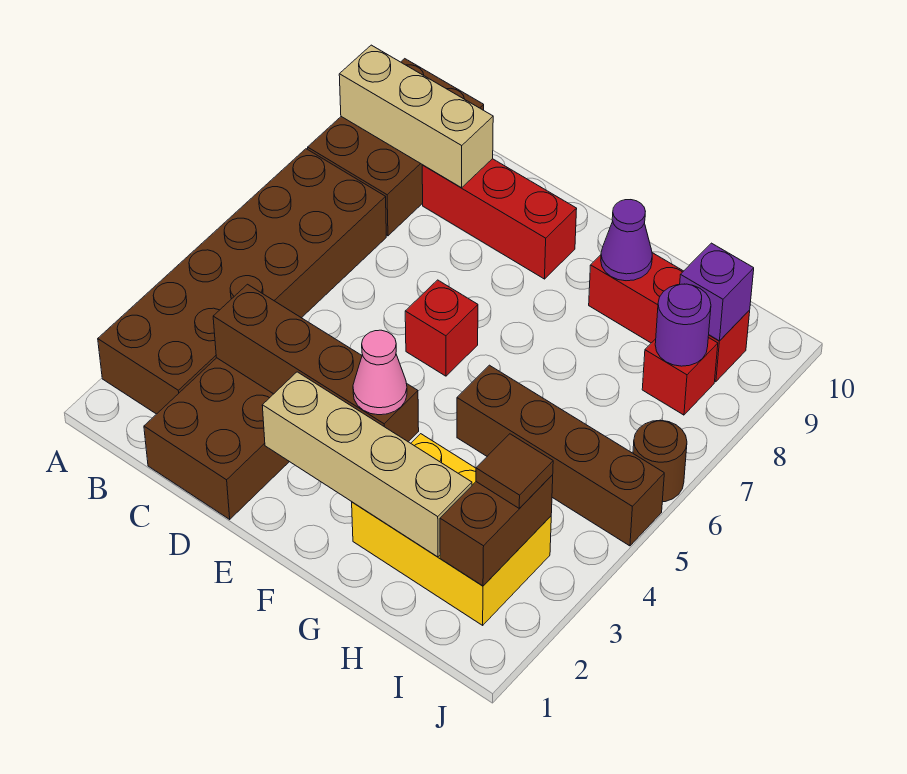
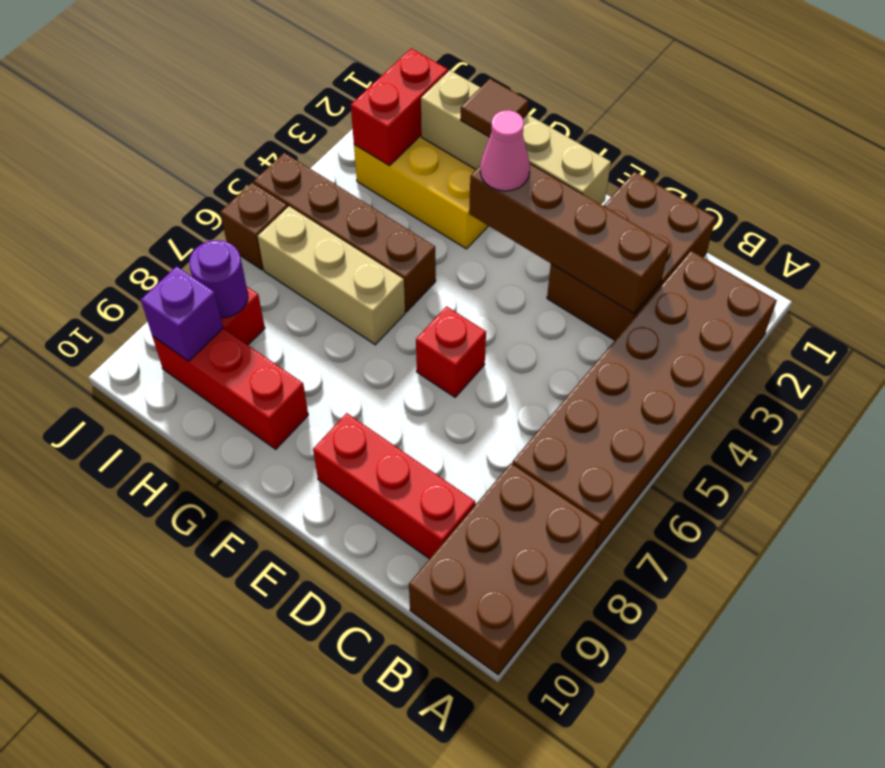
tan 1x3 brick [339,45,493,188] -> tan 1x3 brick moved to [258,206,405,345]
purple 1x1 cone [601,200,652,281] -> none
brown 1x2 brick [440,475,553,586] -> red 1x2 brick [351,48,448,166]
brown 1x1 tile [476,434,553,508] -> brown 1x1 tile moved to [461,79,529,137]
brown 1x1 round brick [633,420,687,502] -> brown 1x1 brick [220,183,288,270]

